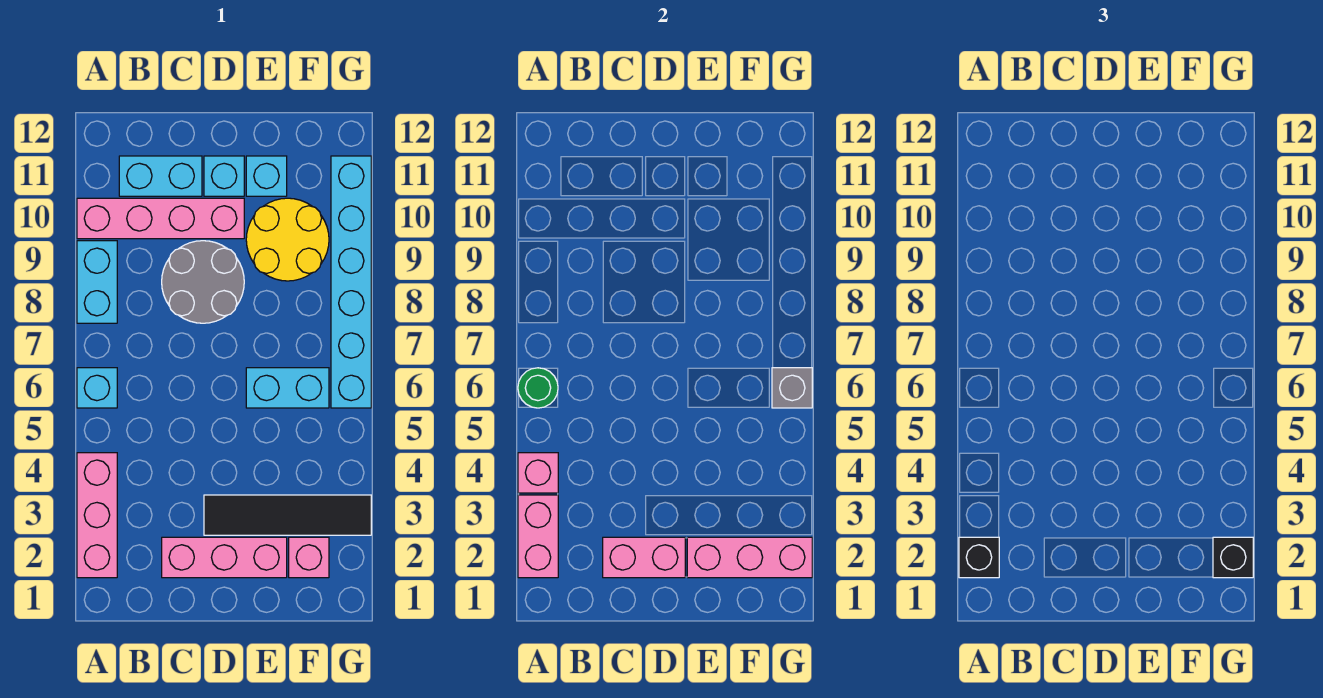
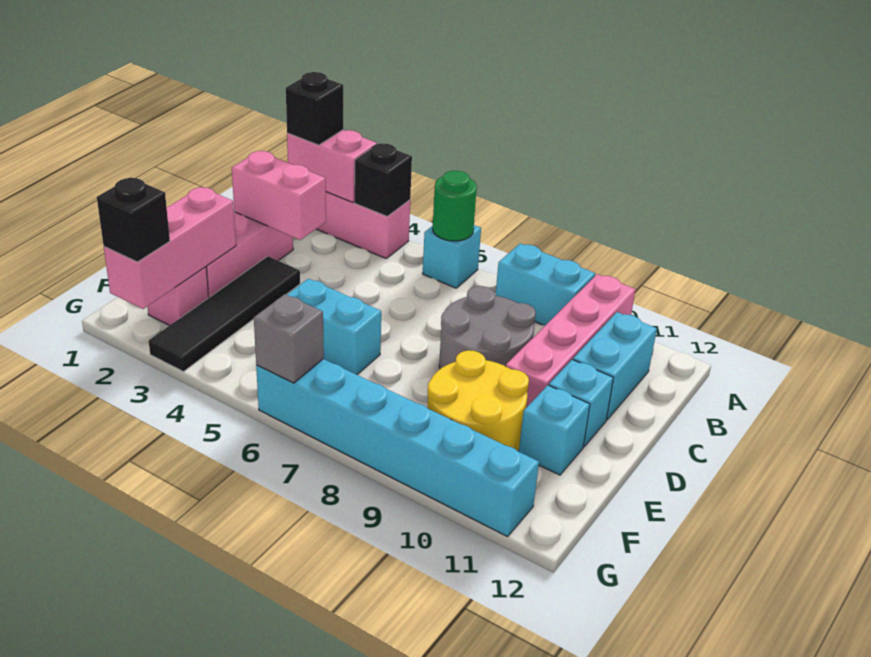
pink 1x1 brick [518,453,558,493] -> black 1x1 brick [355,143,412,217]
pink 1x2 brick [603,537,685,578] -> pink 1x2 brick turned to [232,151,326,240]
cyan 1x2 brick [246,368,329,408] -> cyan 1x2 brick turned to [287,279,381,375]

